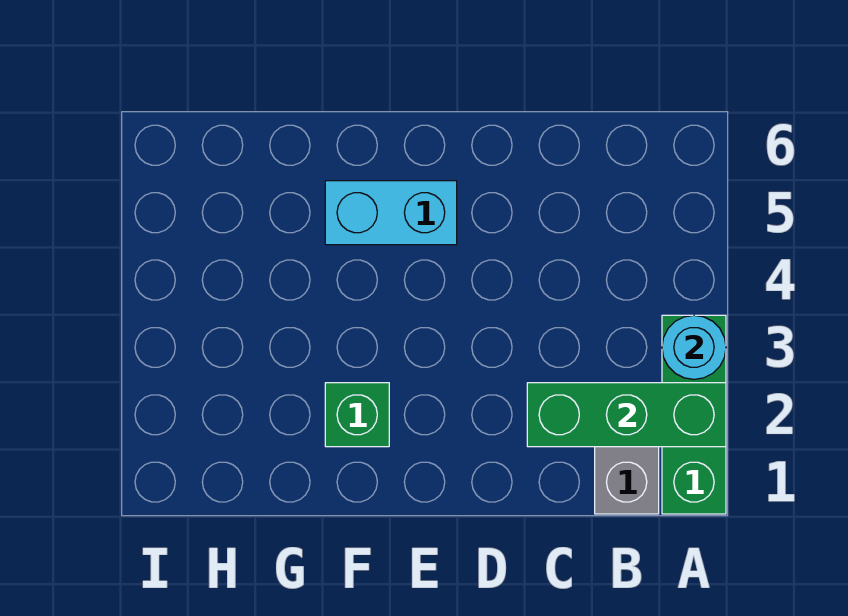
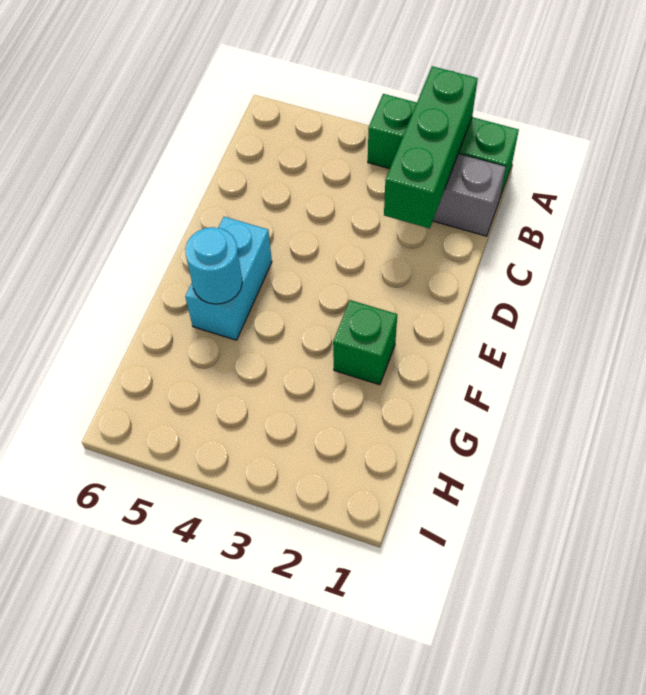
cyan 1x1 round brick [662,315,726,379] -> cyan 1x1 round brick moved to [185,227,242,304]

